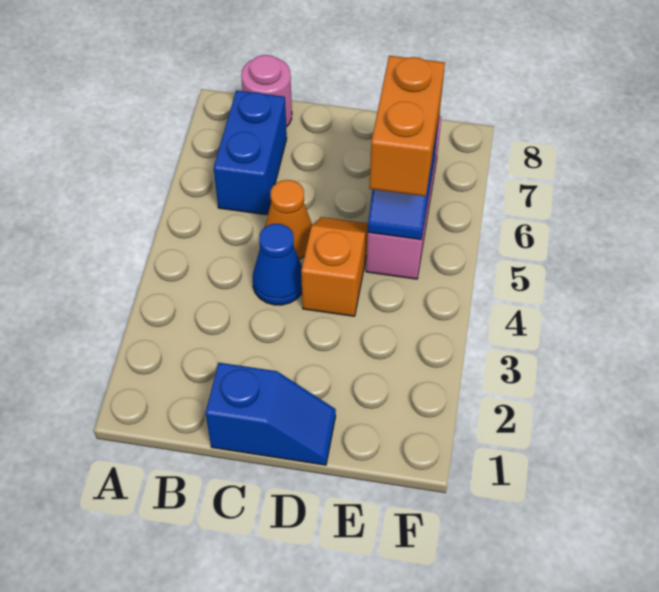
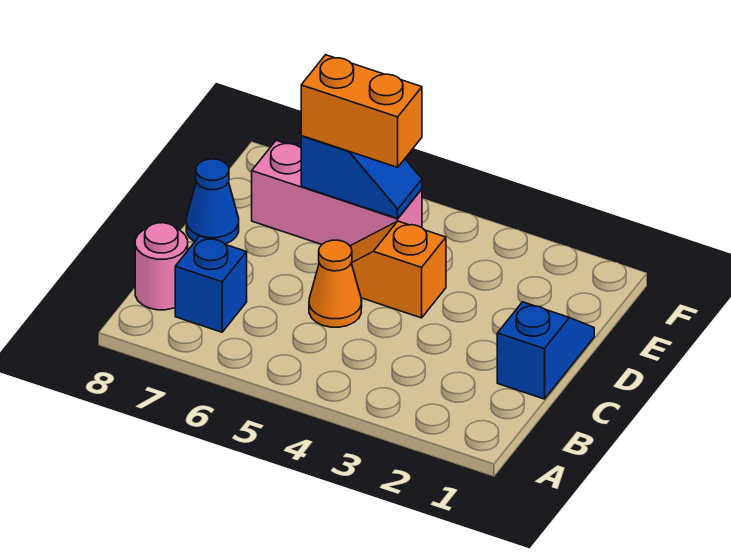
blue 1x2 brick [214,91,287,215] -> blue 1x1 brick [175,236,247,332]
blue 1x1 cone [253,224,302,305] -> blue 1x1 cone moved to [186,159,239,244]

